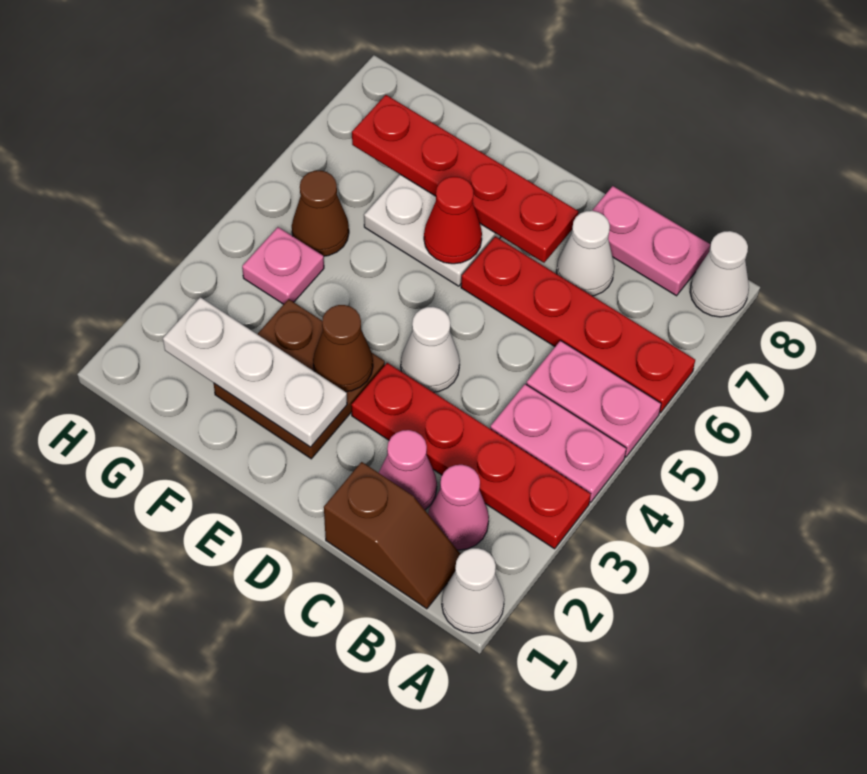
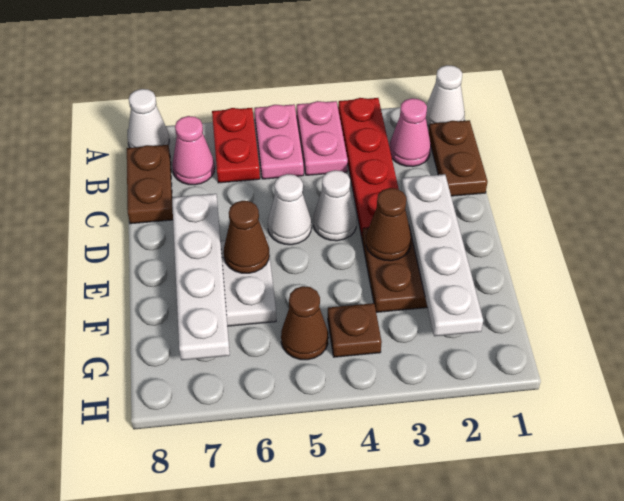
red 1x4 plate [461,236,695,413] -> red 1x2 plate [212,108,260,183]
brown 1x2 slope [324,462,460,609] -> brown 1x2 plate [429,120,488,196]
pink 1x2 plate [592,186,710,296] -> brown 1x2 plate [127,145,173,224]
pink 1x1 cone [379,430,437,510] -> pink 1x1 cone moved to [172,116,215,185]
white 1x1 cone [556,211,615,296] -> white 1x1 cone moved to [268,174,311,245]
red 1x4 plate [352,95,578,263] -> white 1x4 plate [172,194,230,360]
white 1x3 plate [163,297,347,447] -> white 1x4 plate [401,174,483,336]
red 1x1 cone [424,177,482,264] -> brown 1x1 cone [224,201,269,273]
pink 1x1 plate [242,227,324,304] -> brown 1x1 plate [328,303,382,357]

